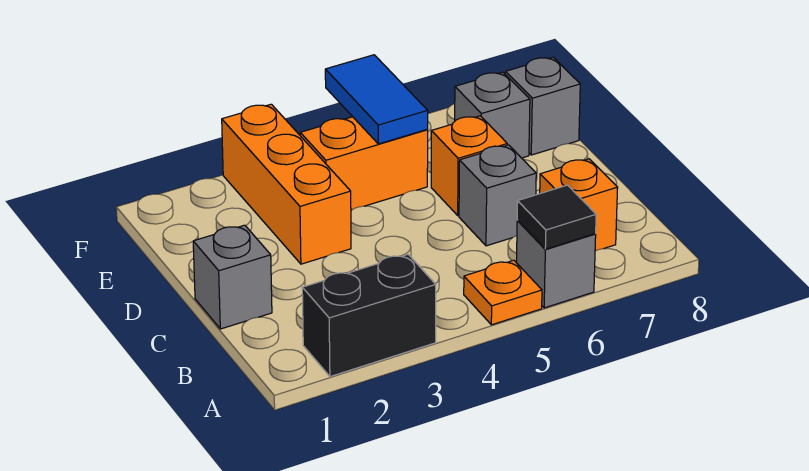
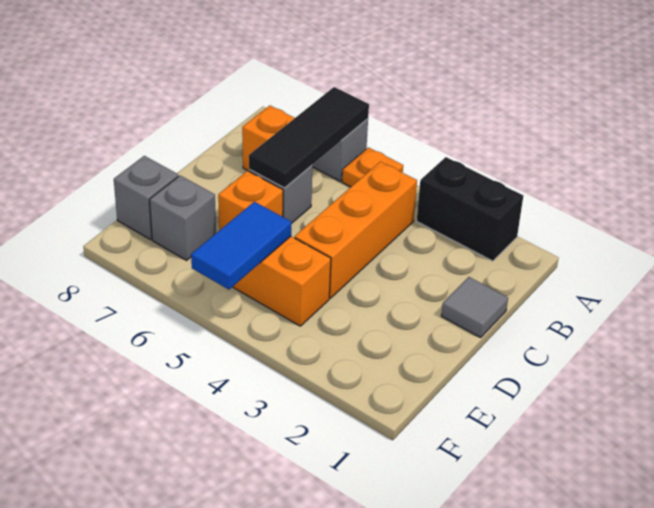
black 1x1 tile [517,185,596,249] -> black 1x3 tile [249,87,369,188]
grey 1x1 brick [193,225,272,329] -> grey 1x1 tile [441,277,508,338]
orange 1x3 brick [222,104,351,264] -> orange 1x3 brick moved to [295,162,417,298]

